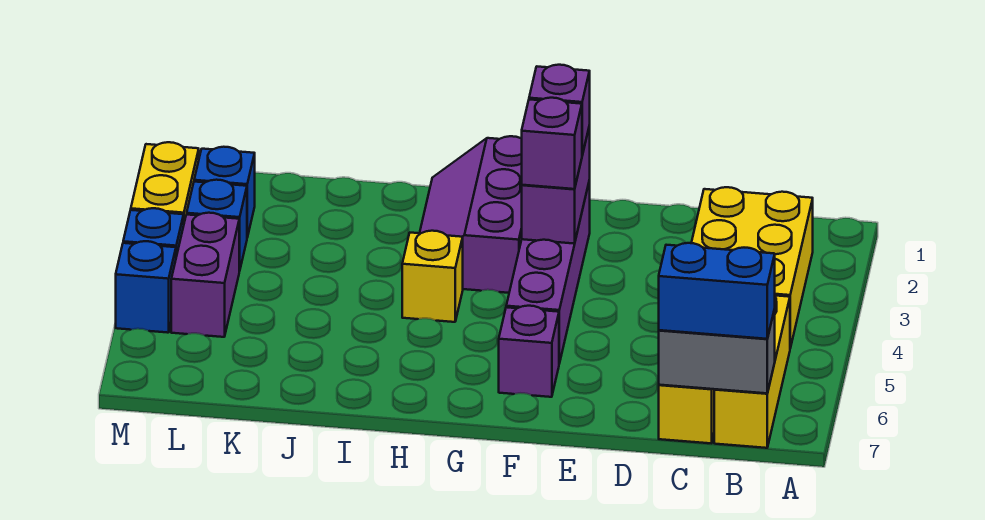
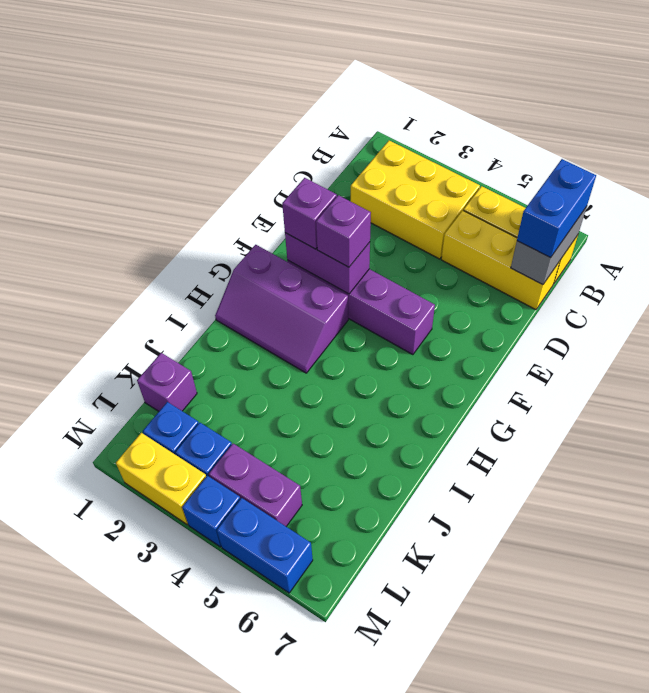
purple 1x1 brick [499,306,559,397] -> purple 1x1 brick moved to [137,353,197,411]
yellow 1x1 brick [402,231,463,322] -> none
blue 1x1 brick [116,241,176,333] -> blue 1x2 brick [217,498,313,593]

